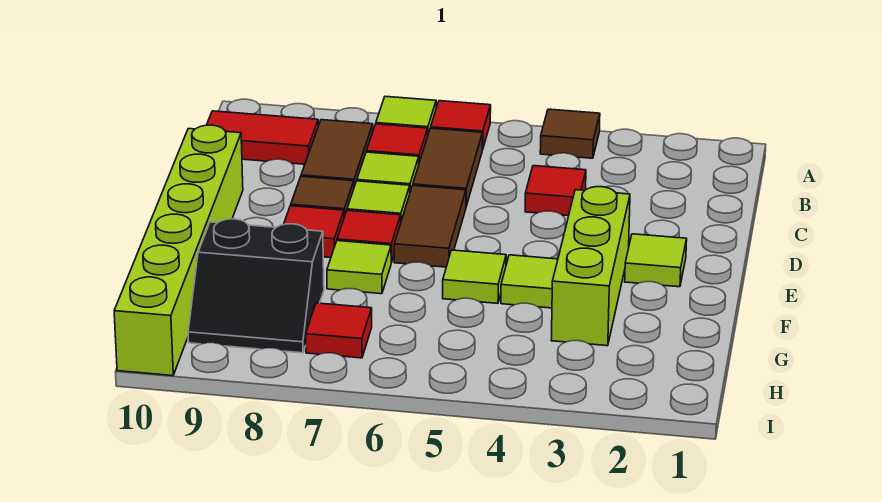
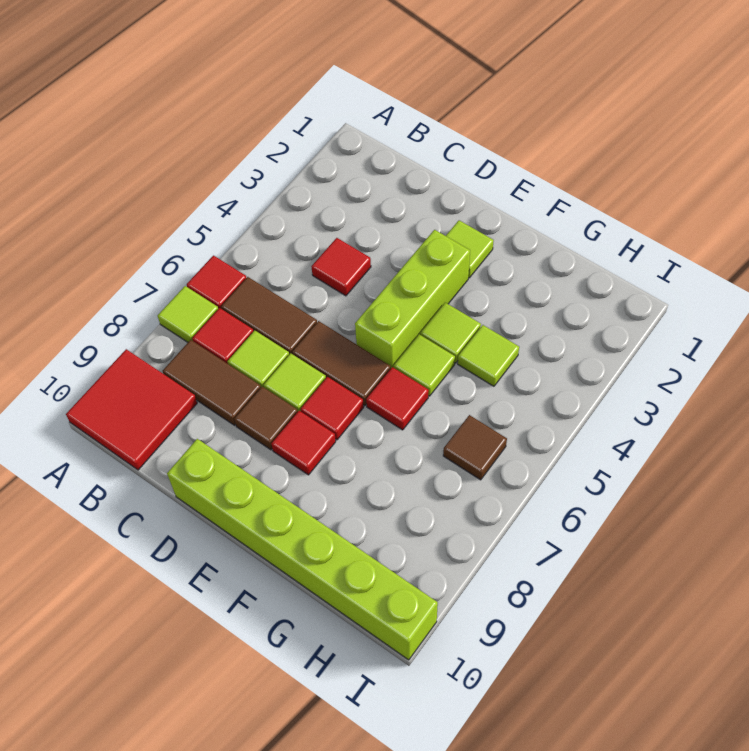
brown 1x1 tile [540,109,600,158] -> brown 1x1 tile moved to [443,415,507,480]
red 1x2 tile [207,111,318,164] -> red 2x2 tile [66,349,197,470]
lime 1x3 brick [551,187,630,346] -> lime 1x3 brick turned to [355,230,470,368]
lime 1x1 tile [327,241,391,294] -> lime 1x1 tile moved to [458,325,519,386]
black 2x2 slope [188,219,324,353] -> none
red 1x1 tile [306,303,372,358] -> red 1x1 tile moved to [366,367,429,430]

